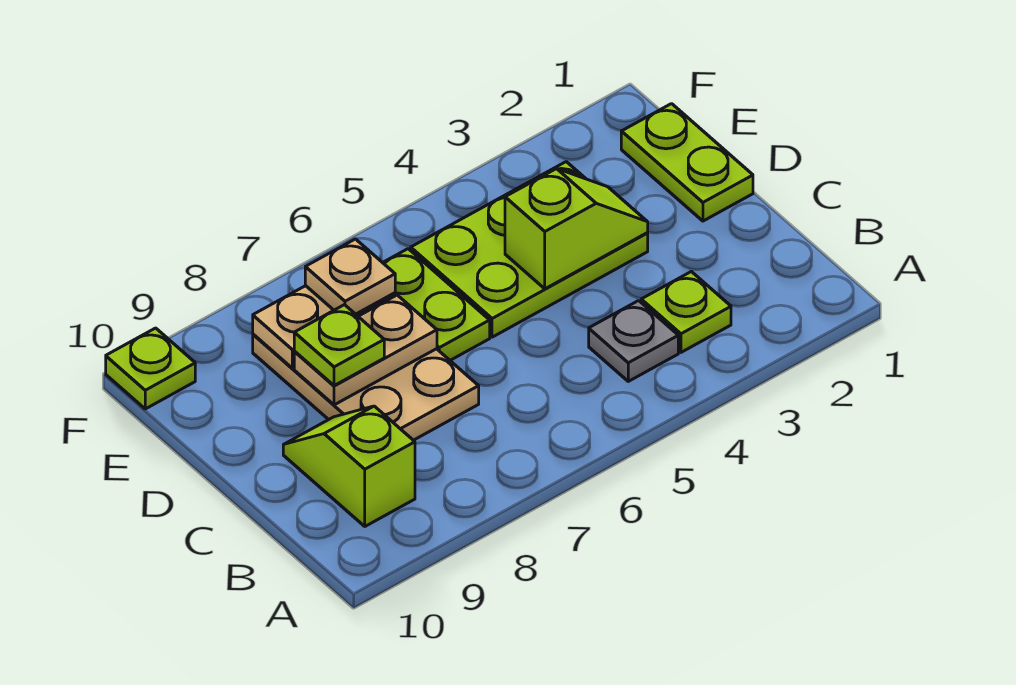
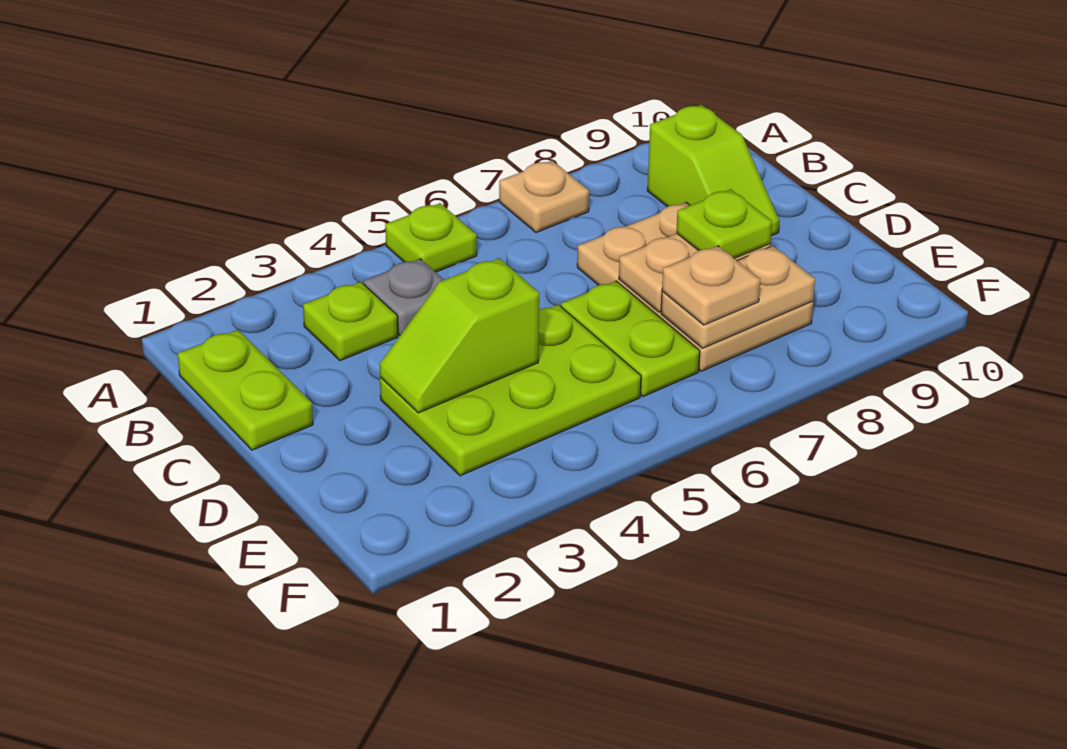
none -> tan 1x1 plate [499,161,589,232]
lime 1x2 plate [621,104,753,221] -> lime 1x2 plate moved to [178,330,313,450]
lime 1x1 plate [106,328,195,409] -> lime 1x1 plate moved to [385,203,477,272]

